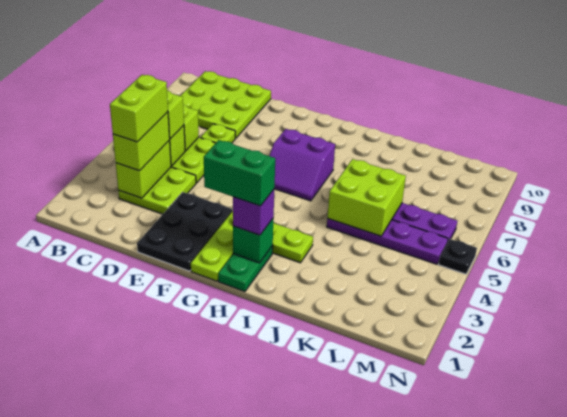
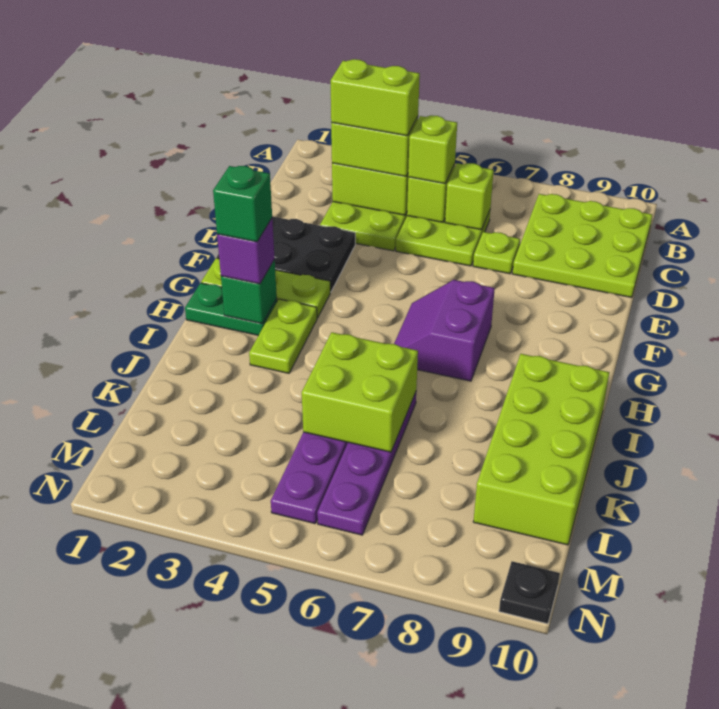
green 1x2 brick [204,140,275,206] -> green 1x1 brick [213,166,272,242]
none -> lime 2x4 brick [473,354,610,545]
black 1x1 plate [439,239,477,274] -> black 1x1 plate moved to [499,561,560,624]

